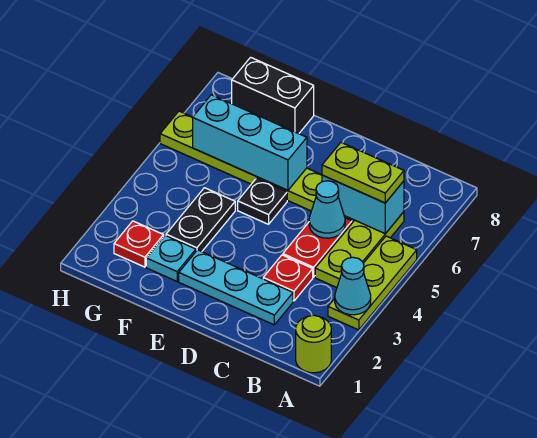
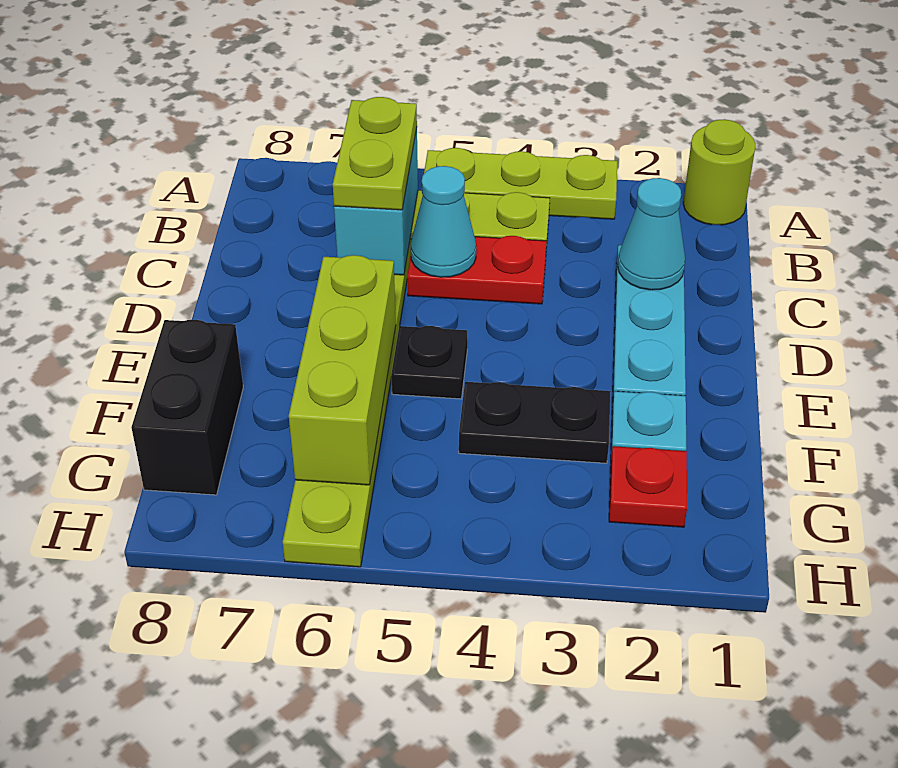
cyan 1x1 cone [335,257,371,315] -> cyan 1x1 cone moved to [618,178,685,290]
red 1x1 plate [263,255,313,301] -> none
cyan 1x3 brick [193,95,307,190] -> lime 1x3 brick [289,255,396,485]

